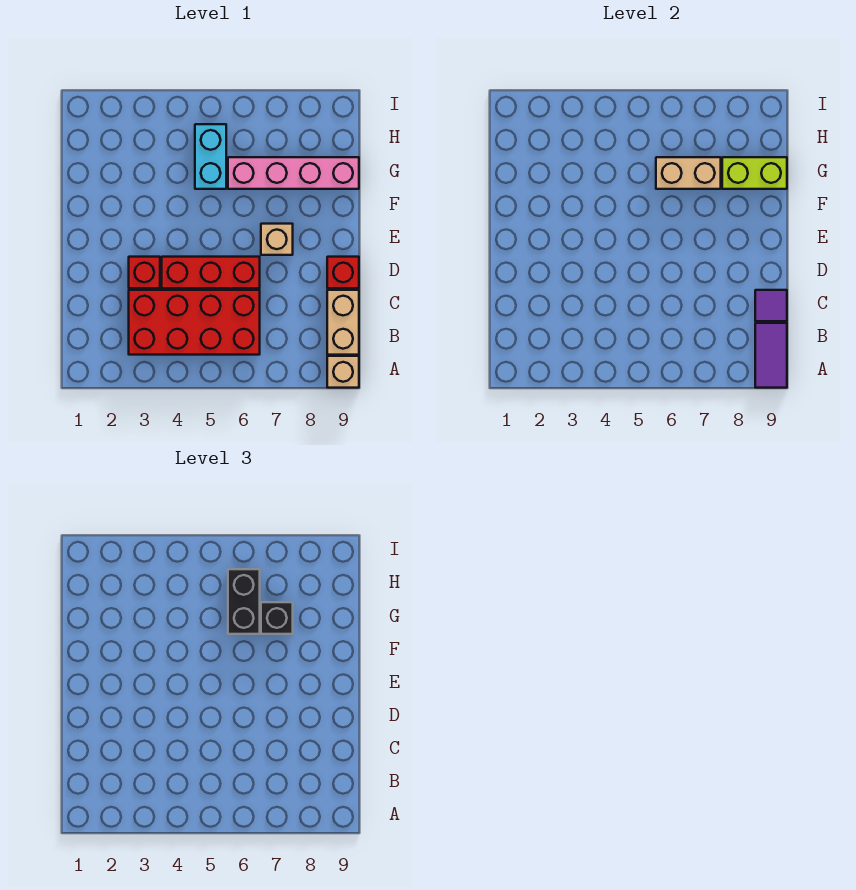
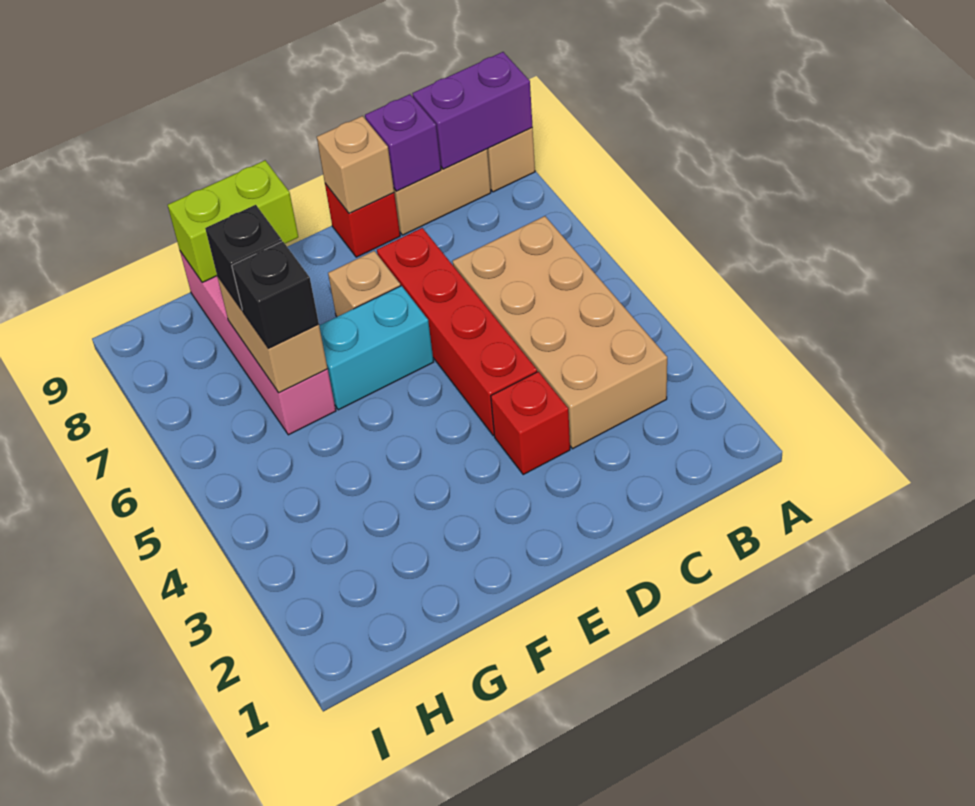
purple 1x2 tile [755,323,787,388] -> purple 1x2 brick [412,52,533,169]
red 2x4 brick [129,290,260,355] -> tan 2x4 brick [452,216,667,449]
purple 1x1 tile [755,290,787,321] -> purple 1x1 brick [365,94,441,191]
red 1x3 brick [162,257,260,288] -> red 1x4 brick [377,228,537,435]
none -> tan 1x1 brick [317,116,394,213]
cyan 1x2 brick [195,124,226,189] -> cyan 1x2 brick moved to [319,286,434,410]
black 1x2 brick [228,569,260,634] -> black 1x1 brick [232,242,319,348]
lime 1x2 brick [722,157,787,189] -> lime 1x2 brick turned to [168,160,298,282]

